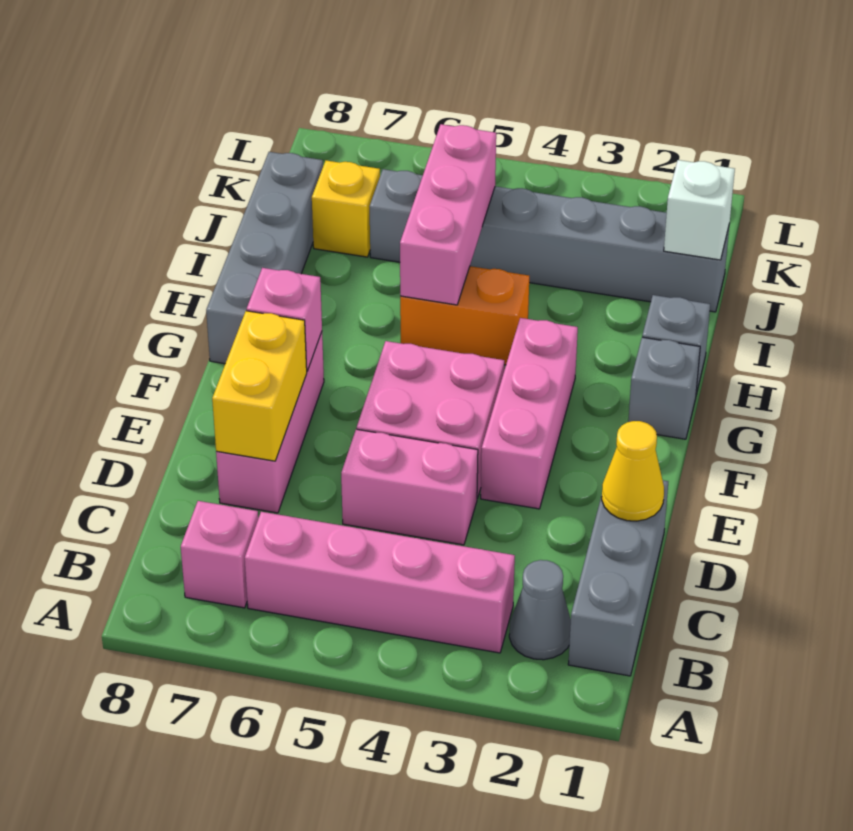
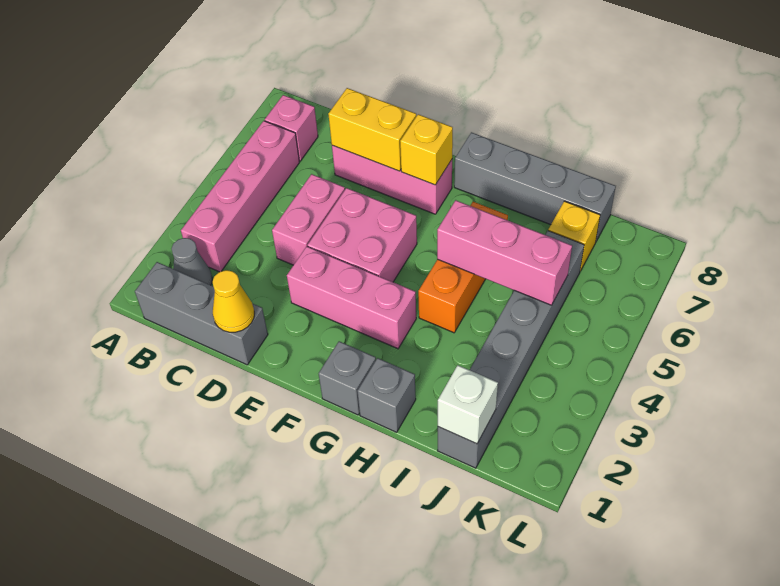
pink 1x1 brick [247,268,322,371] -> yellow 1x1 brick [400,114,453,185]
orange 1x2 brick [400,266,529,365] -> orange 1x3 brick [418,202,508,333]

